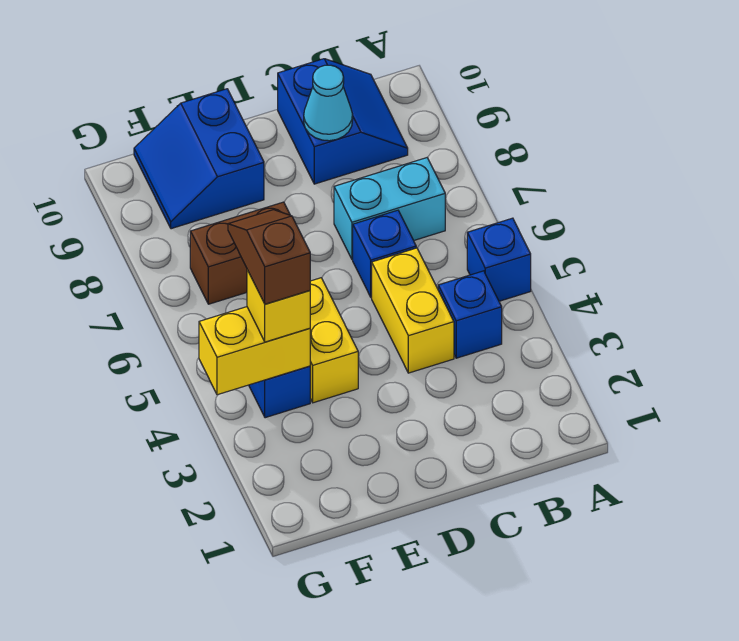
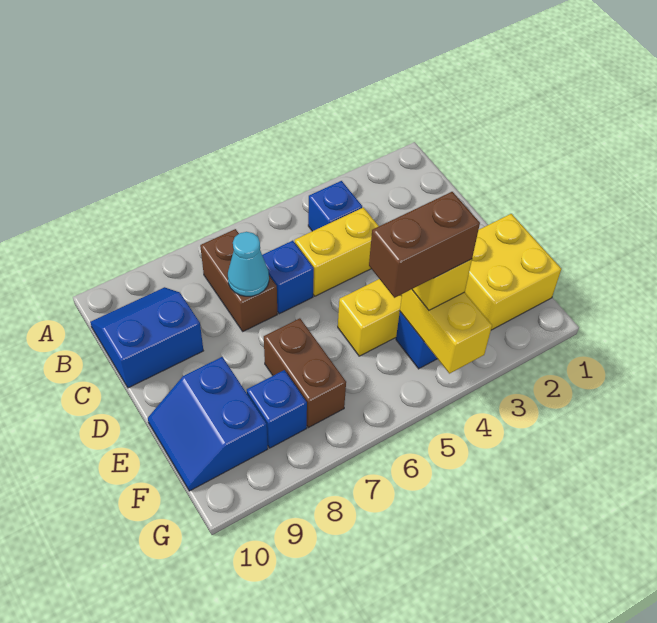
blue 1x1 brick [467,218,531,301] -> blue 1x1 brick moved to [247,370,307,448]
cyan 1x2 brick [334,158,445,260] -> brown 1x2 brick [200,229,277,331]
cyan 1x1 cone [304,65,353,141] -> cyan 1x1 cone moved to [228,232,269,296]
none -> yellow 2x2 brick [465,214,561,330]
blue 2x2 slope [134,89,264,229] -> blue 2x2 slope turned to [148,357,268,491]
brown 1x2 slope [228,210,310,304] -> brown 1x2 brick [369,192,480,298]

